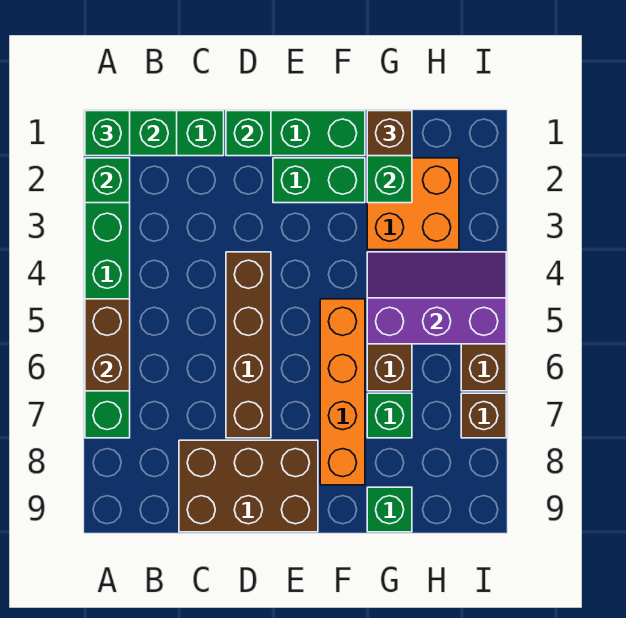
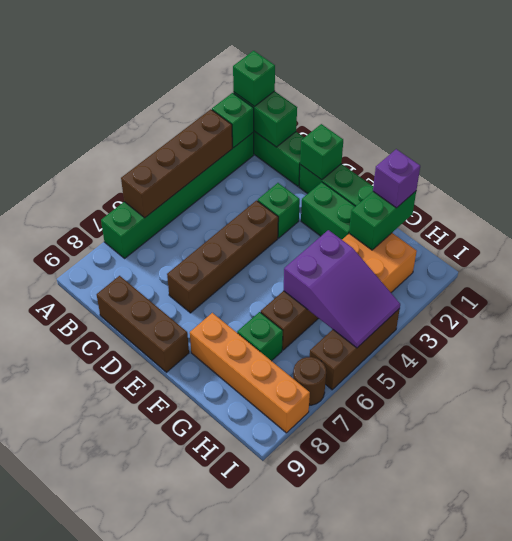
brown 1x2 brick [85,299,130,391] -> brown 1x4 brick [121,109,232,218]
brown 2x3 brick [179,440,318,532] -> brown 1x3 brick [97,276,189,372]
orange 1x4 brick [320,299,365,485] -> orange 1x4 brick turned to [190,313,310,433]
brown 1x1 brick [367,111,412,156] -> purple 1x1 brick [373,149,420,208]
purple 2x3 slope [367,252,506,344] -> purple 2x3 slope turned to [284,230,400,348]
green 1x1 brick [367,487,412,532] -> green 1x1 brick moved to [258,183,300,238]
brown 1x1 brick [461,393,506,438] -> brown 1x1 round brick [293,357,326,405]

